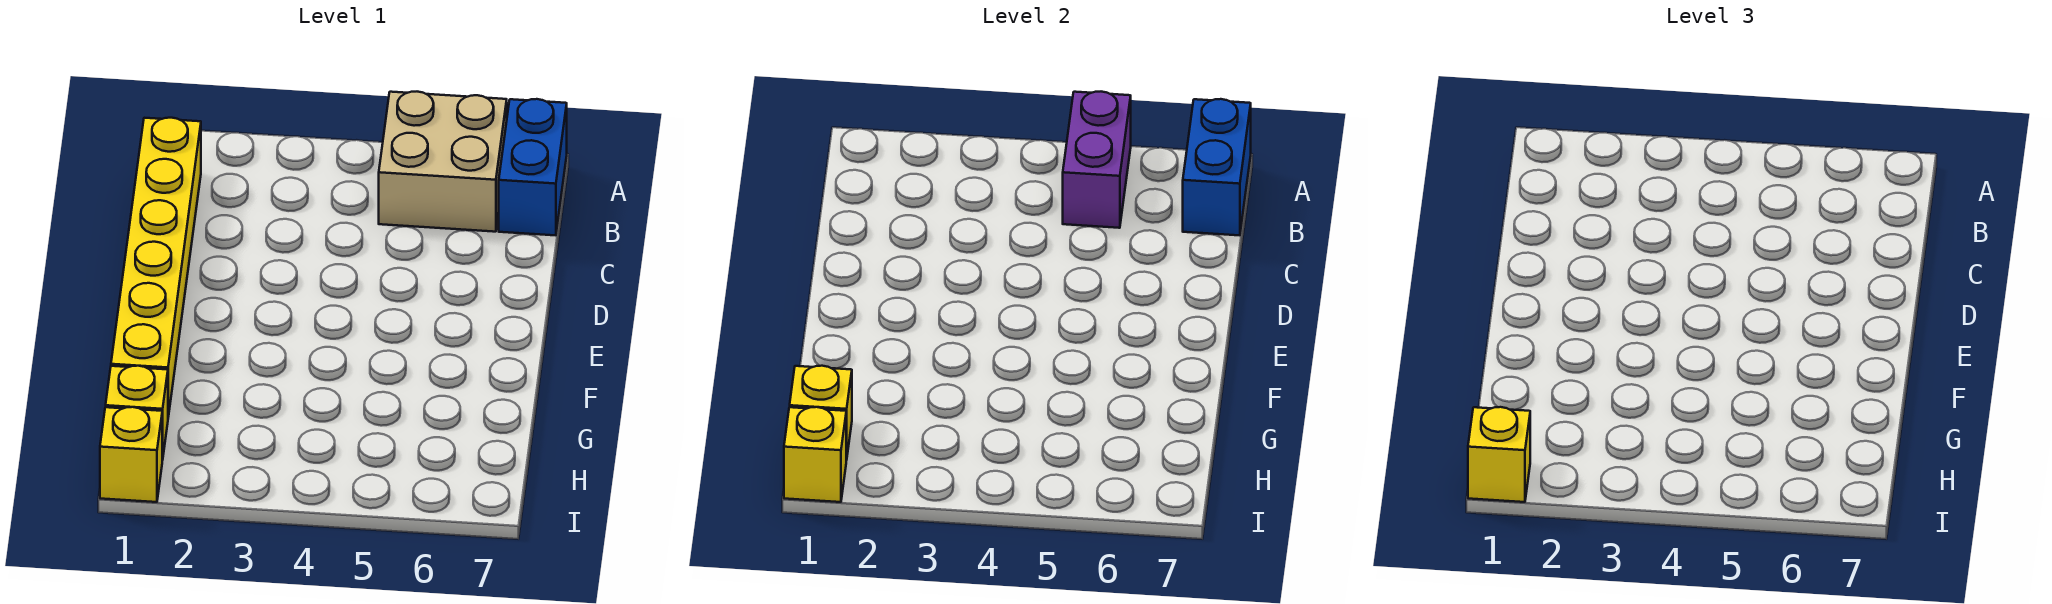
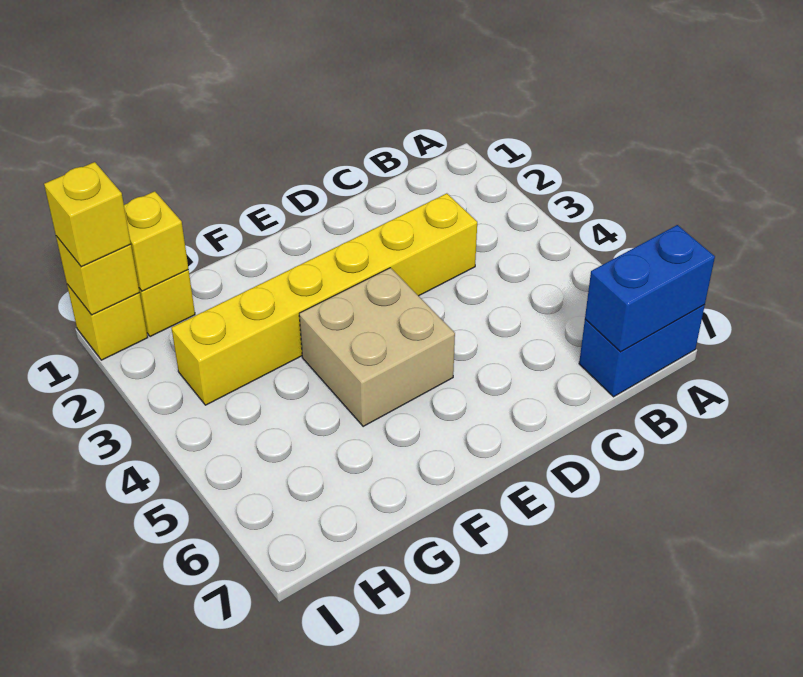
tan 2x2 brick [379,92,507,232] -> tan 2x2 brick moved to [299,268,455,426]
purple 1x2 brick [1063,92,1131,228] -> none
yellow 1x6 brick [111,118,201,417] -> yellow 1x6 brick moved to [171,193,477,405]

